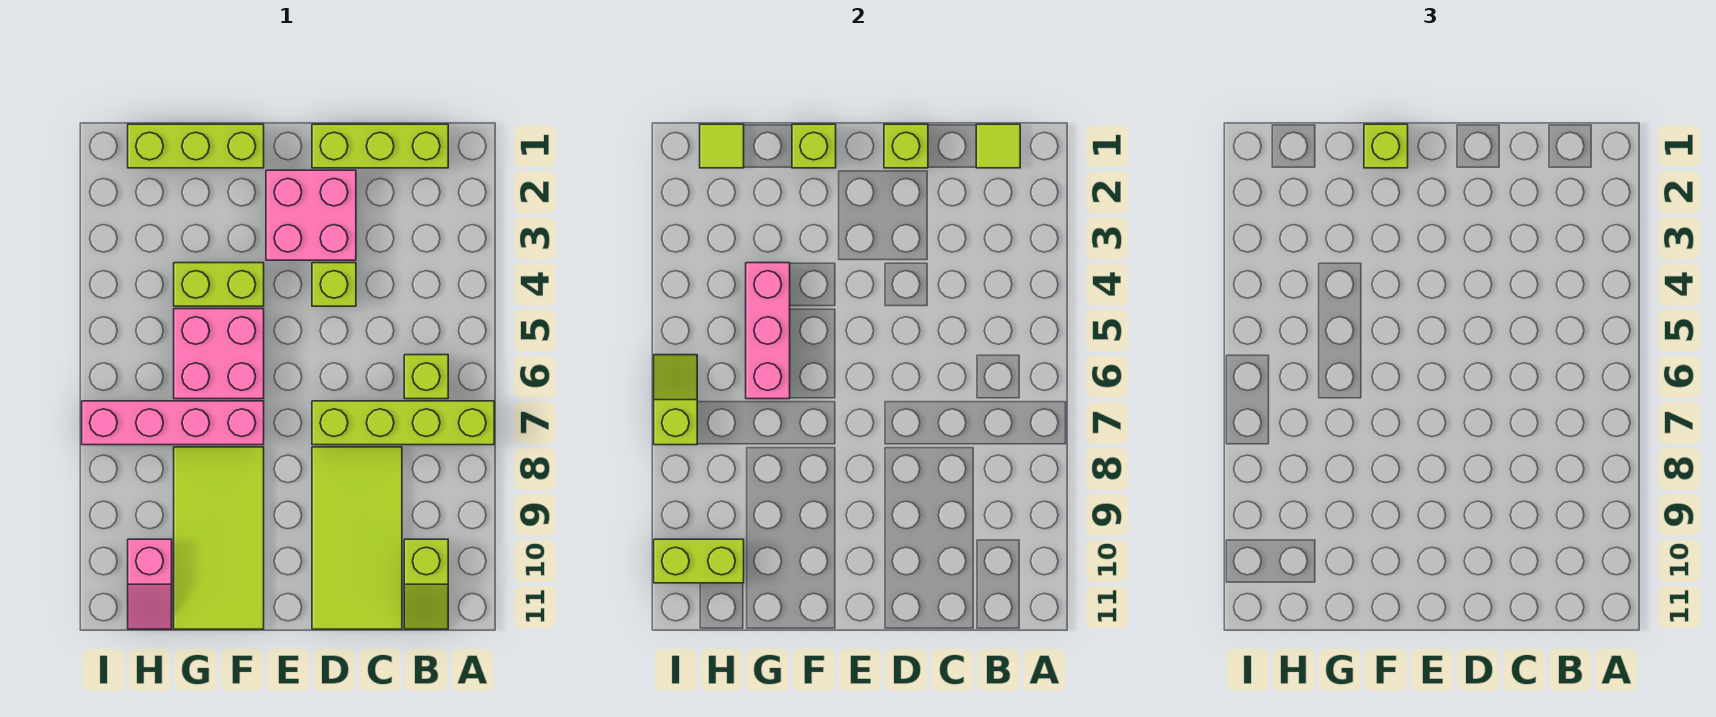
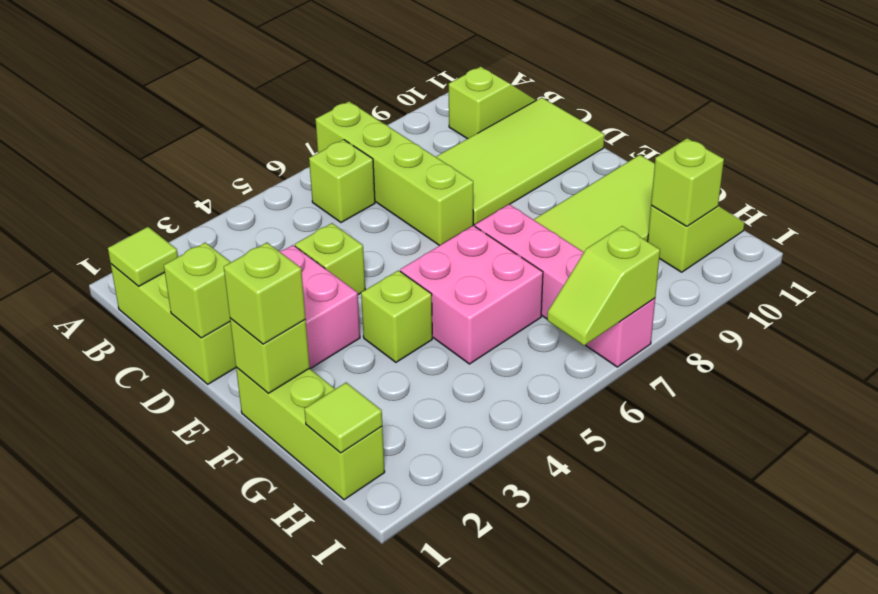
lime 1x2 brick [174,263,264,306] -> lime 1x1 brick [361,270,432,362]
pink 1x3 brick [746,263,790,399] -> none
pink 1x2 slope [128,539,172,629] -> lime 1x2 slope [648,205,745,272]
lime 1x2 brick [654,539,744,583] -> lime 1x1 brick [651,138,724,226]

